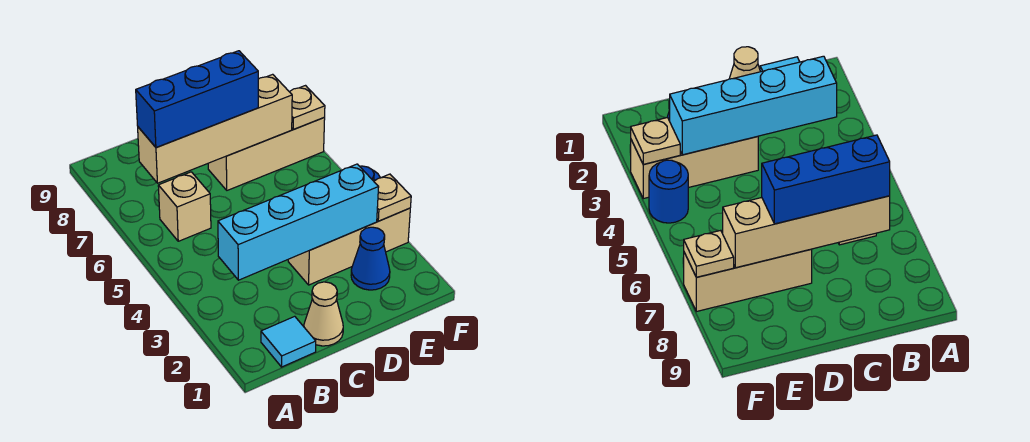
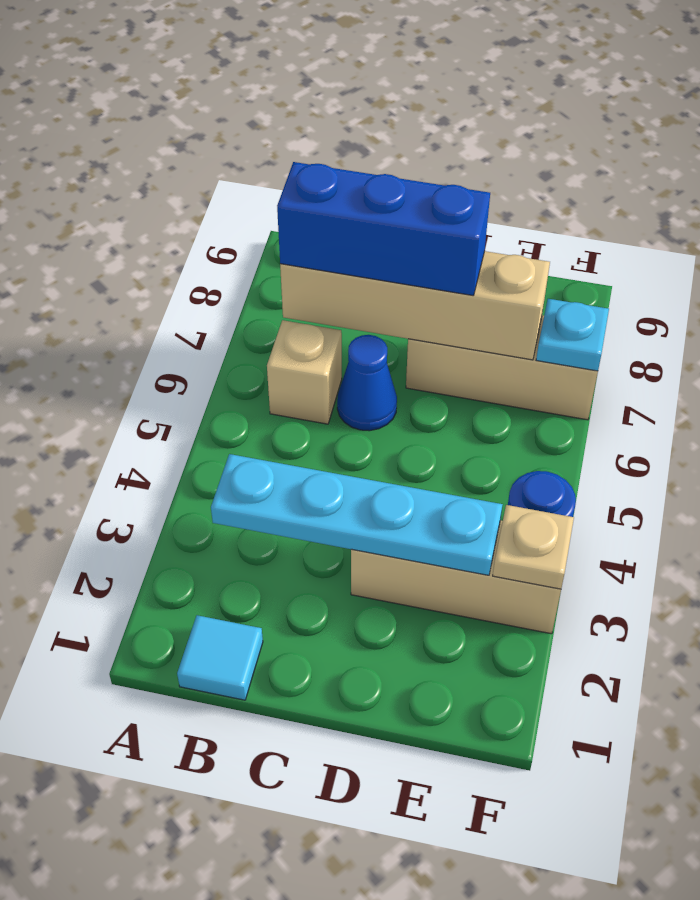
cyan 1x4 brick [218,164,379,280] -> cyan 1x4 plate [211,454,503,575]
tan 1x1 cone [304,282,343,346] -> none
blue 1x1 cone [351,227,390,290] -> blue 1x1 cone moved to [337,335,397,431]
tan 1x1 plate [290,86,325,129] -> cyan 1x1 plate [536,299,609,371]

